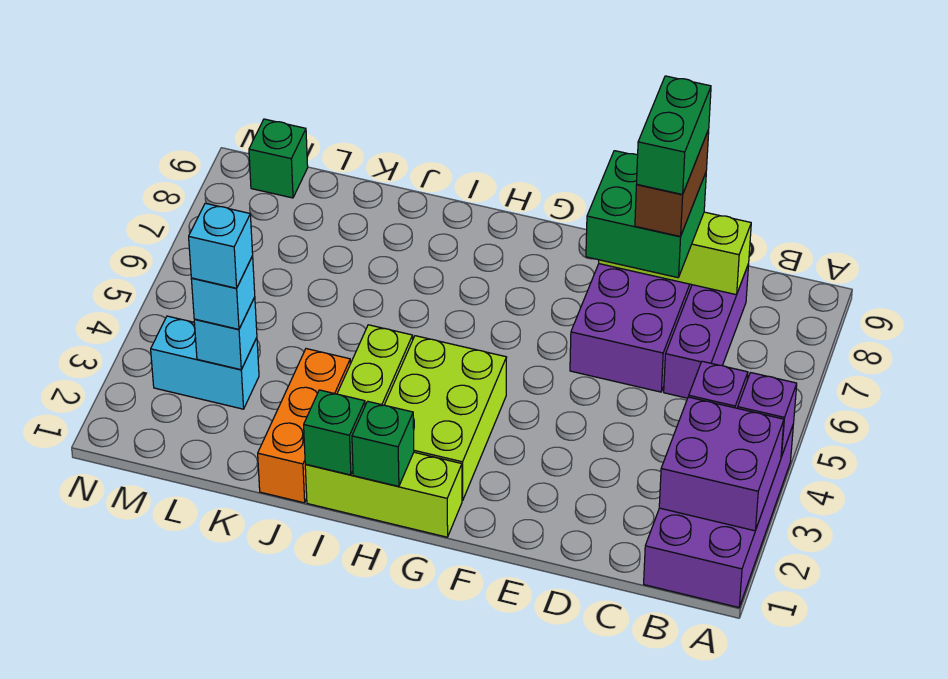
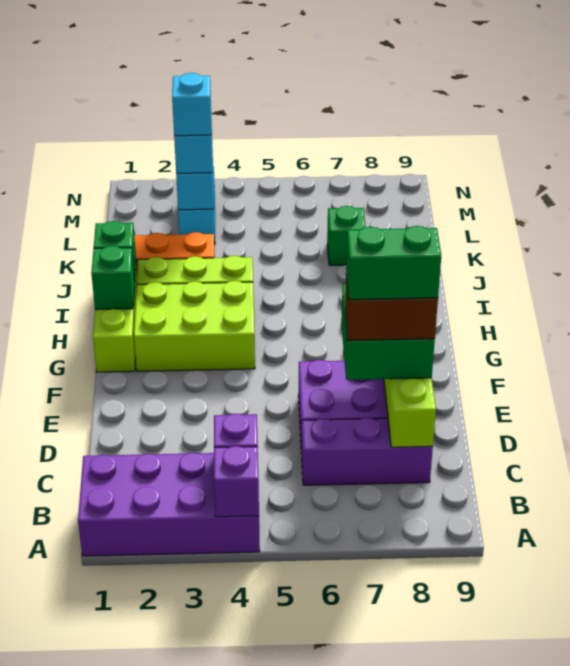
purple 2x2 brick [659,397,784,531] -> none
green 1x1 brick [249,119,308,198] -> green 1x1 brick moved to [327,206,366,265]

